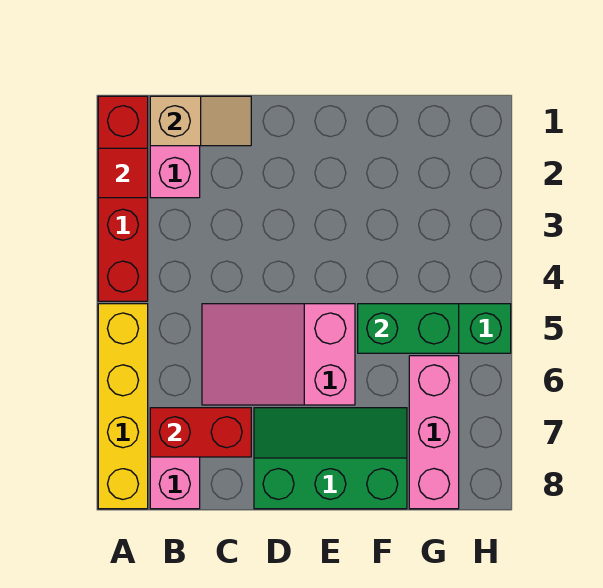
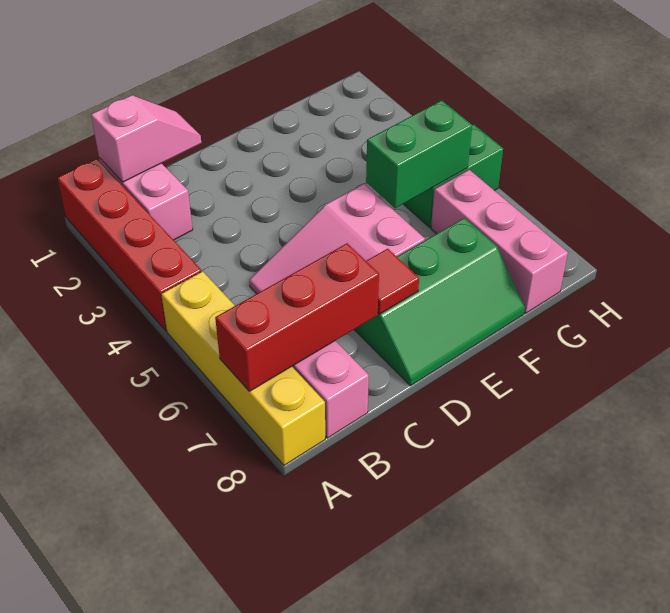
red 1x1 tile [98,148,148,198] -> red 1x1 tile moved to [367,249,419,314]
tan 1x2 slope [150,96,251,146] -> pink 1x2 slope [91,95,201,182]
red 1x2 brick [150,408,251,457] -> red 1x3 brick [215,243,379,391]
green 2x3 slope [254,408,407,509] -> green 2x3 slope turned to [354,218,525,386]

